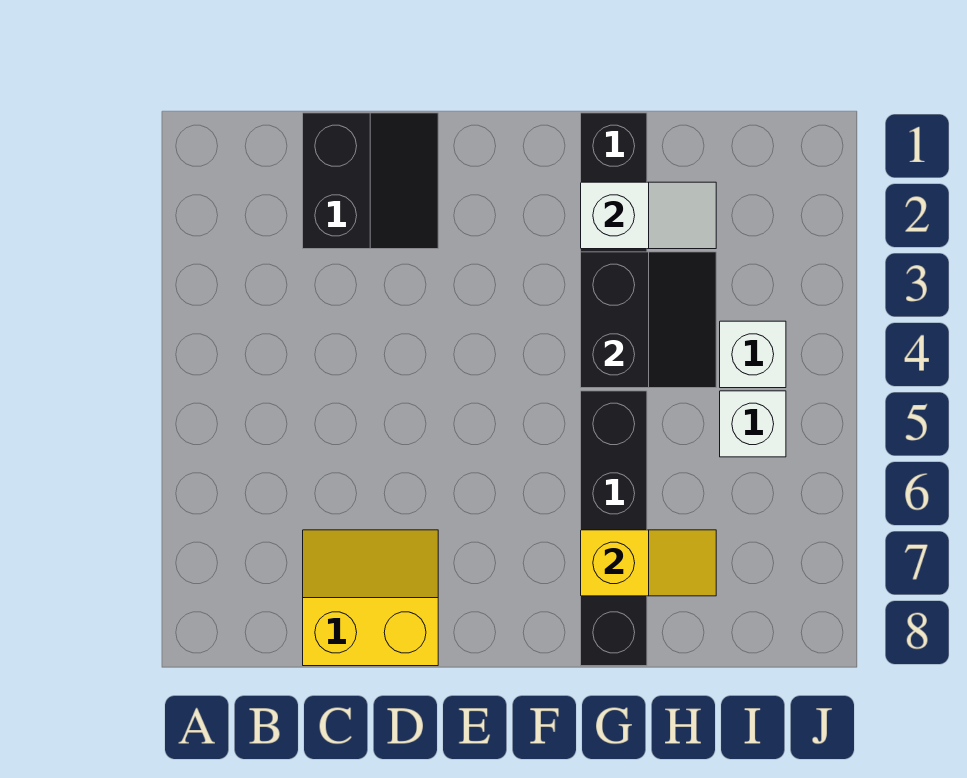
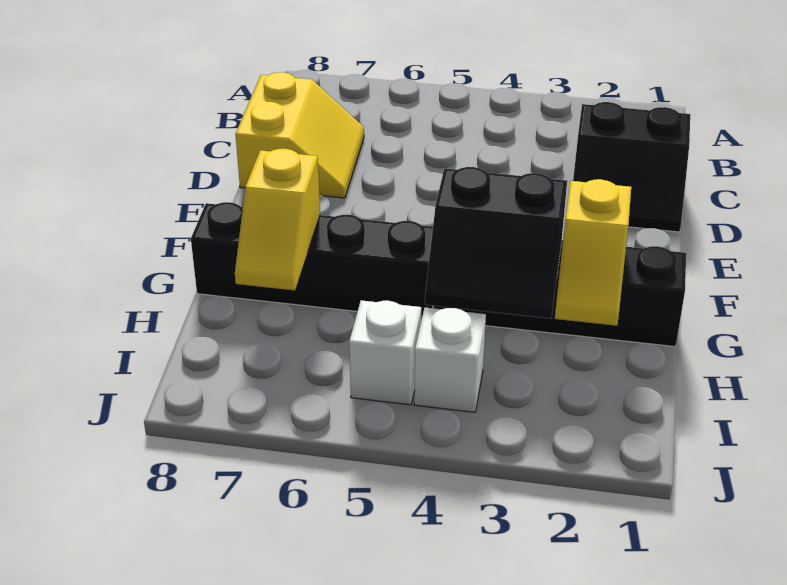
white 1x2 slope [581,182,716,249] -> yellow 1x2 slope [555,179,631,326]

